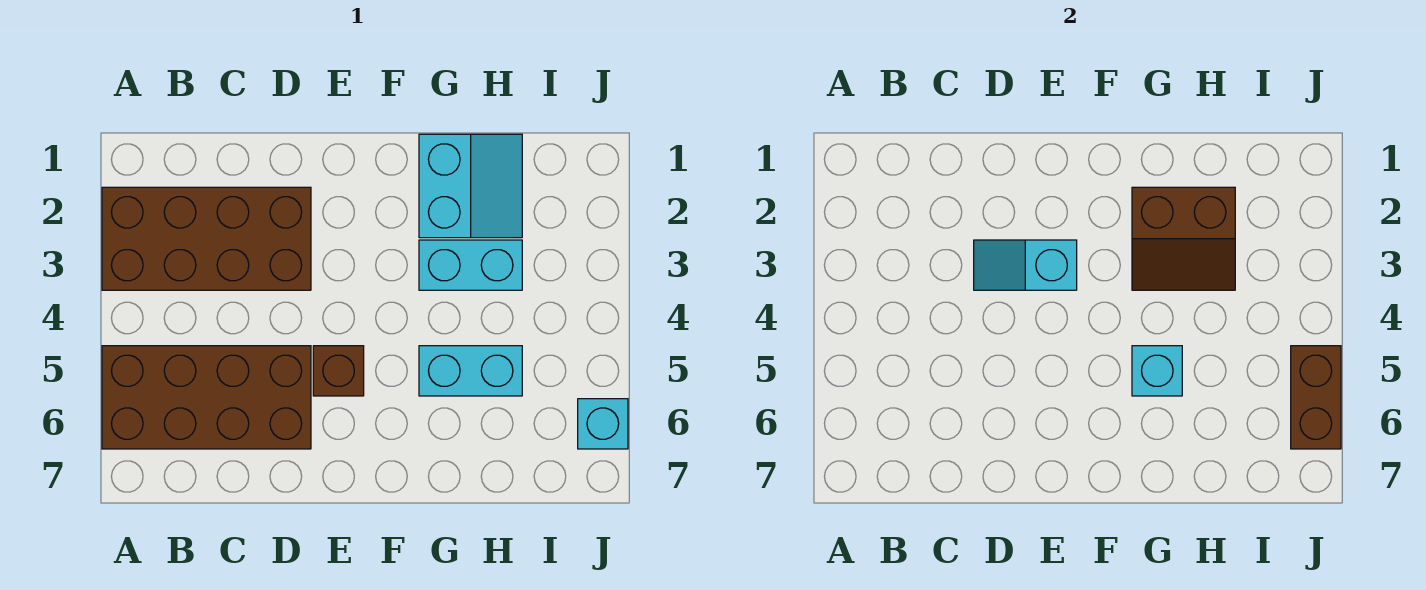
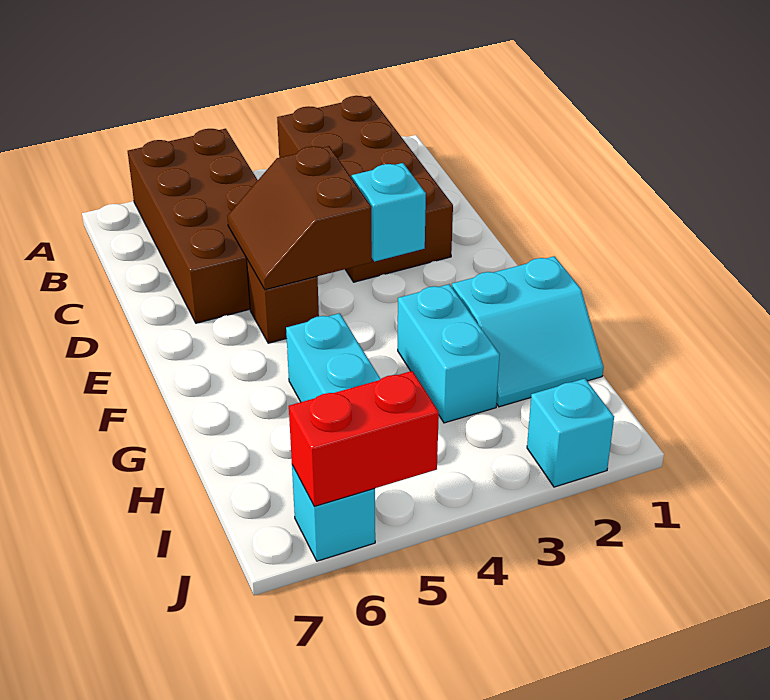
brown 2x2 slope [1132,187,1235,290] -> brown 2x2 slope moved to [227,146,372,290]
cyan 1x1 brick [1132,346,1182,396] -> cyan 1x1 brick moved to [527,379,614,487]
brown 1x2 brick [1291,346,1341,449] -> red 1x2 brick [289,371,439,506]

